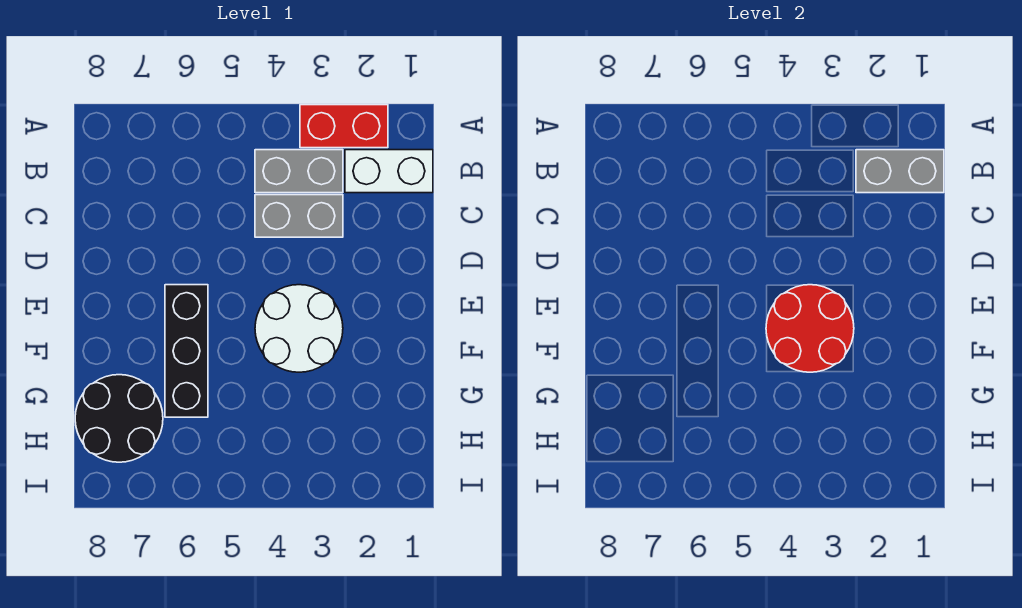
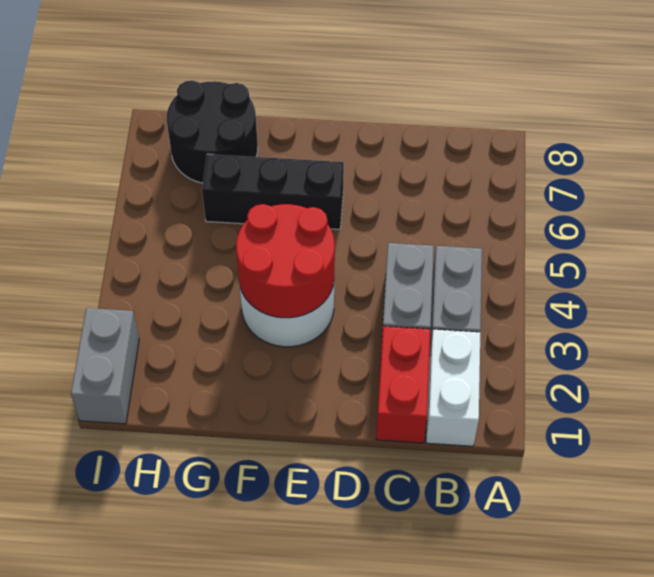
red 1x2 brick [300,105,388,148] -> red 1x2 brick moved to [376,326,430,443]
grey 1x2 brick [856,150,944,193] -> grey 1x2 brick moved to [71,308,139,424]

